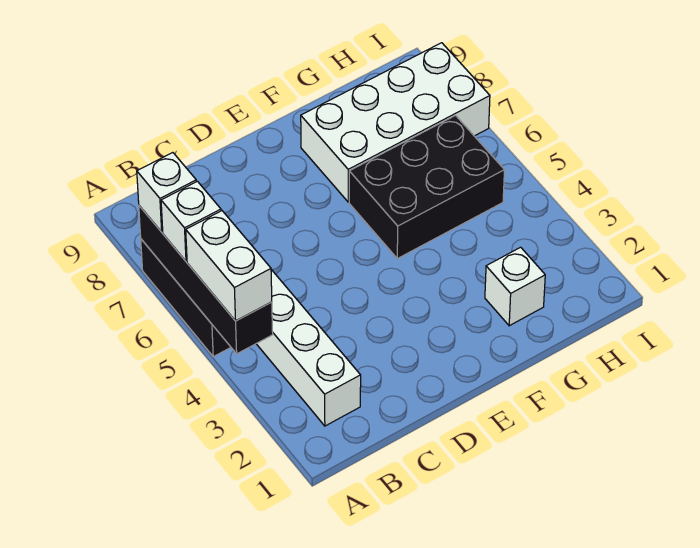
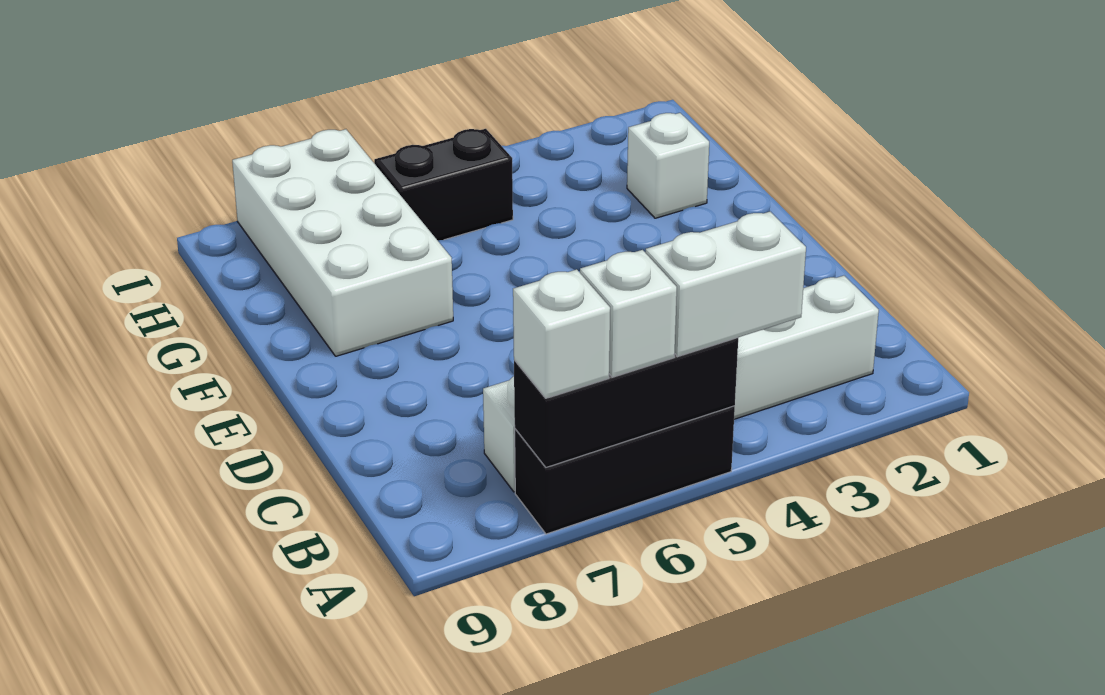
black 1x4 brick [139,206,273,354] -> black 1x3 brick [514,338,738,467]
black 2x3 brick [349,116,504,259] -> black 1x2 brick [374,129,513,240]

